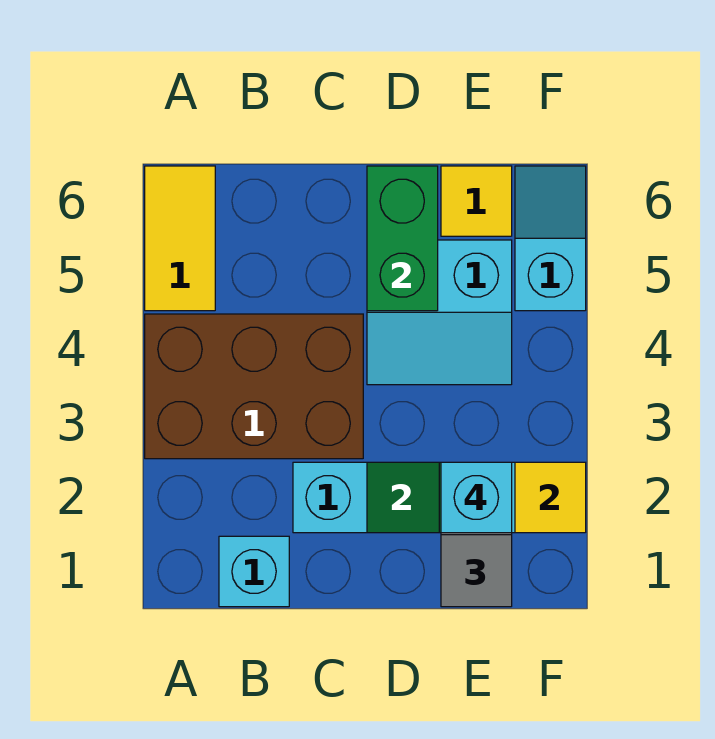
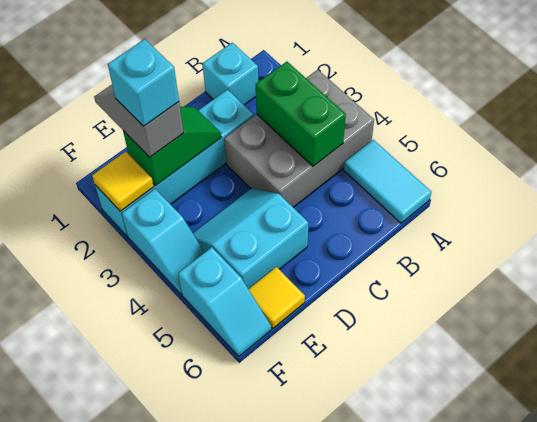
brown 2x3 brick [145,314,363,459] -> grey 2x3 brick [224,70,374,207]
yellow 1x2 tile [145,166,215,311] -> cyan 1x2 tile [344,140,431,223]
green 1x2 brick [367,166,438,311] -> green 1x2 brick moved to [256,62,346,166]
none -> cyan 1x2 slope [122,189,205,295]

